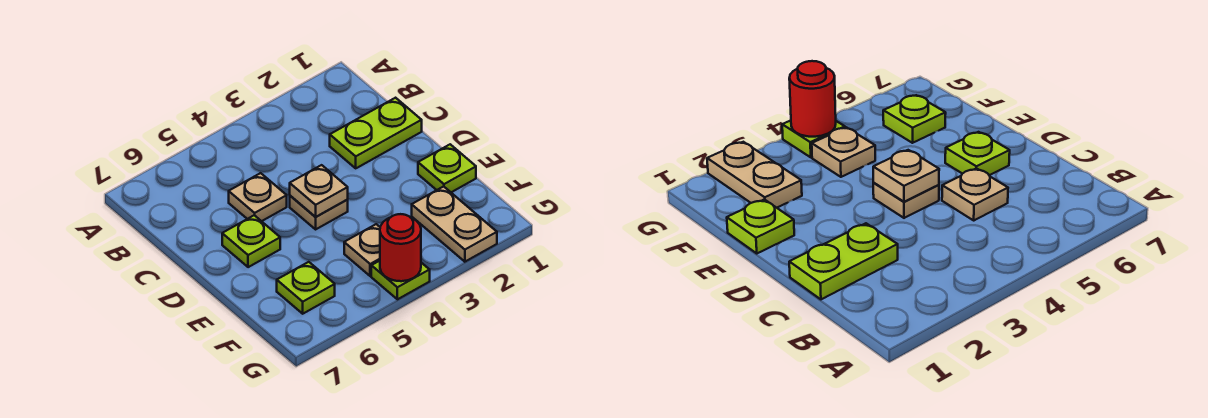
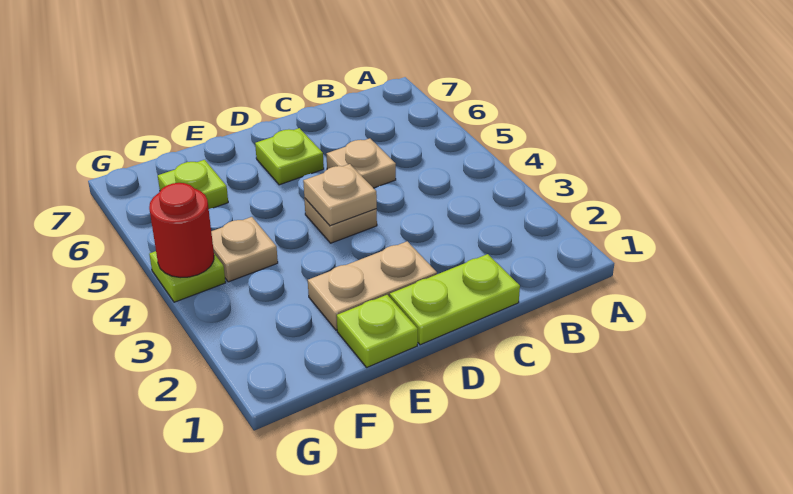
lime 1x2 plate [330,98,422,168] -> lime 1x2 plate turned to [390,254,520,345]
tan 1x2 plate [412,186,497,262] -> tan 1x2 plate moved to [308,241,437,330]

